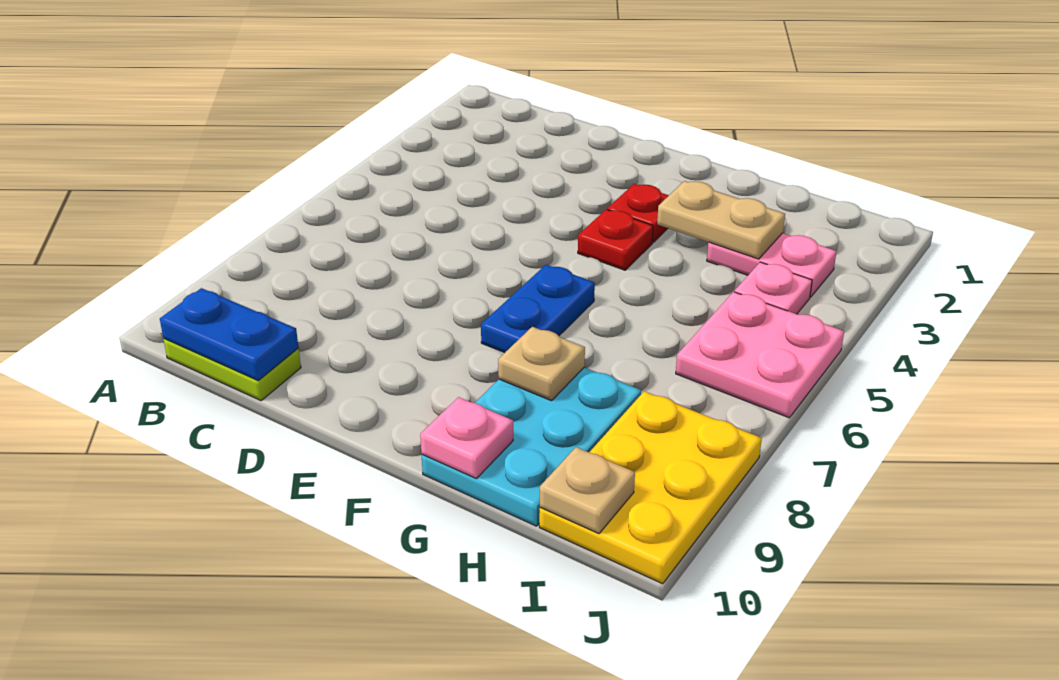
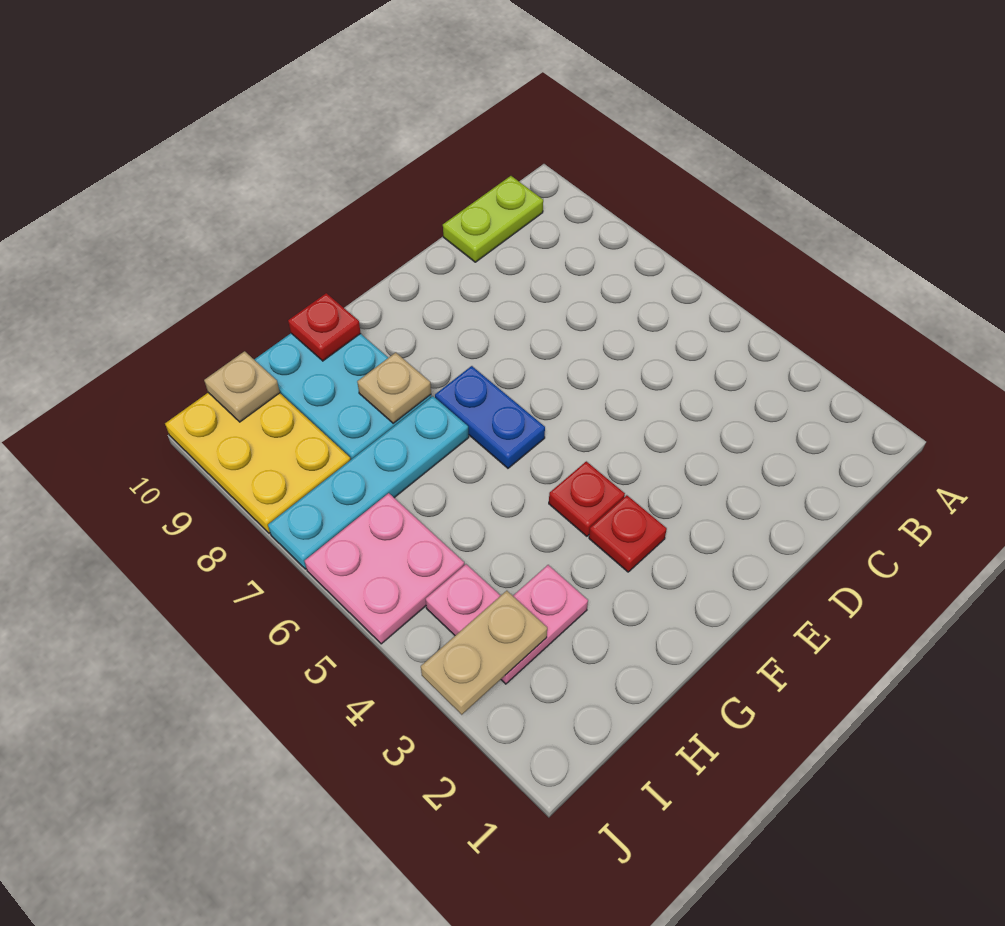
blue 1x2 plate [160,288,298,380] -> none
tan 1x2 plate [657,181,785,259] -> tan 1x2 plate moved to [421,591,547,715]
none -> cyan 1x4 plate [268,396,469,569]
pink 1x1 plate [420,397,513,478] -> red 1x1 plate [288,293,361,361]

